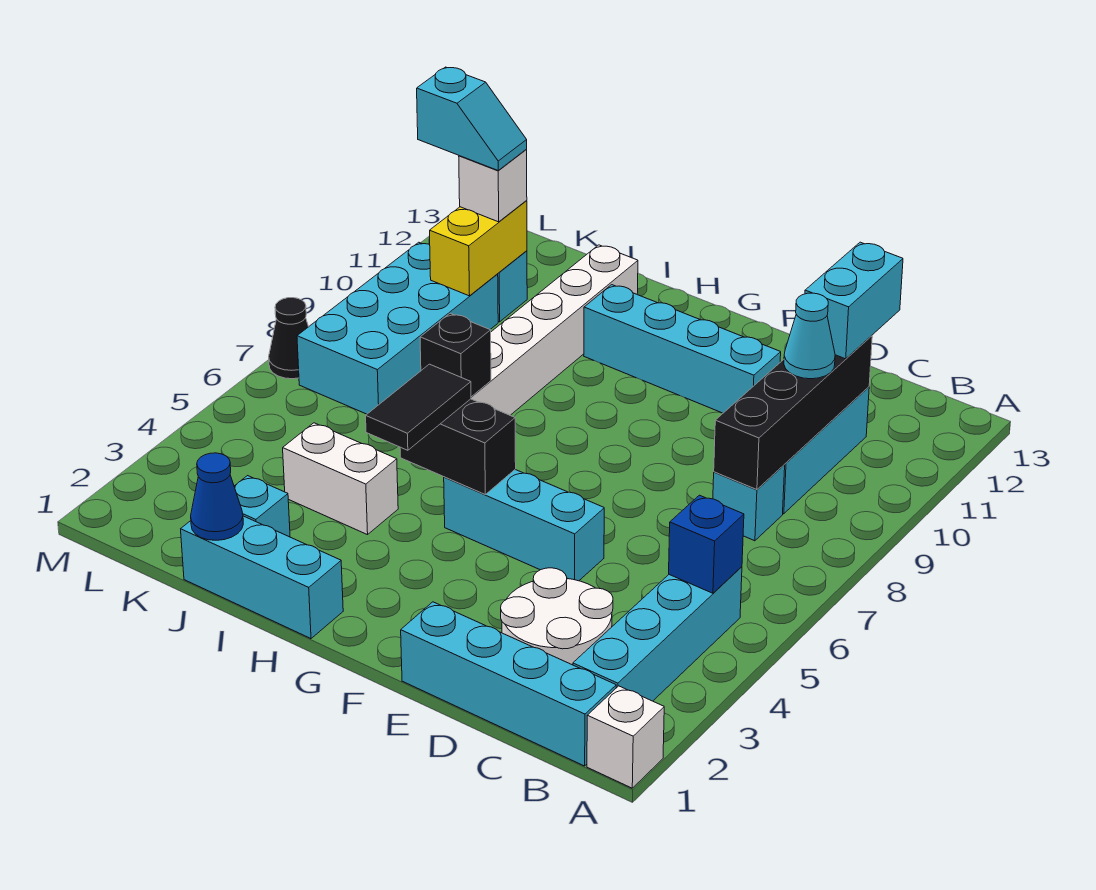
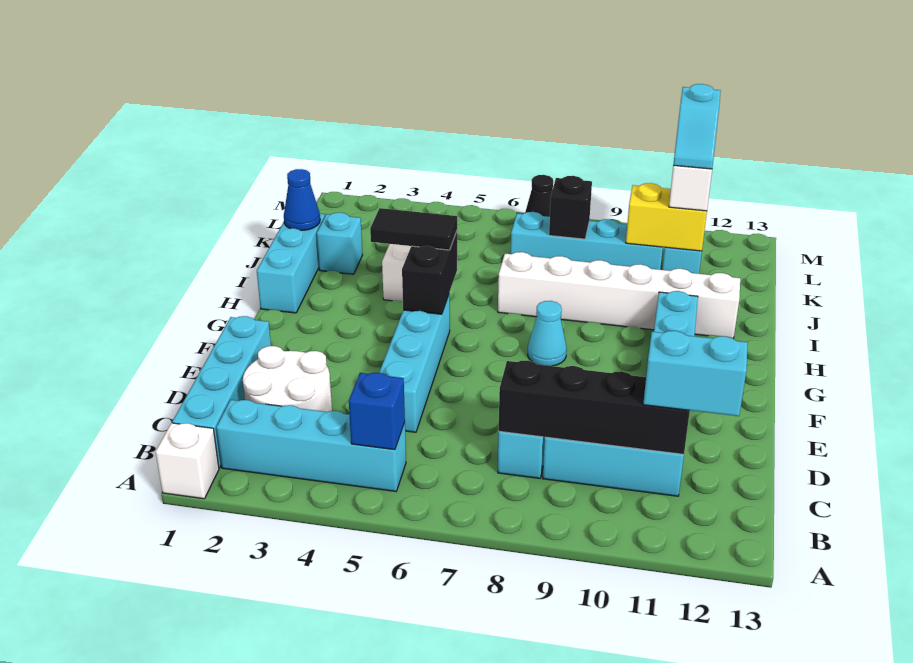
cyan 1x1 cone [784,293,835,379] -> cyan 1x1 cone moved to [528,301,567,366]
cyan 1x3 brick [444,470,604,581] -> cyan 1x4 brick [379,295,450,432]
black 1x1 brick [420,313,491,397] -> black 1x1 brick moved to [549,176,592,239]
cyan 2x4 brick [297,242,498,414] -> cyan 1x4 brick [511,212,663,270]

